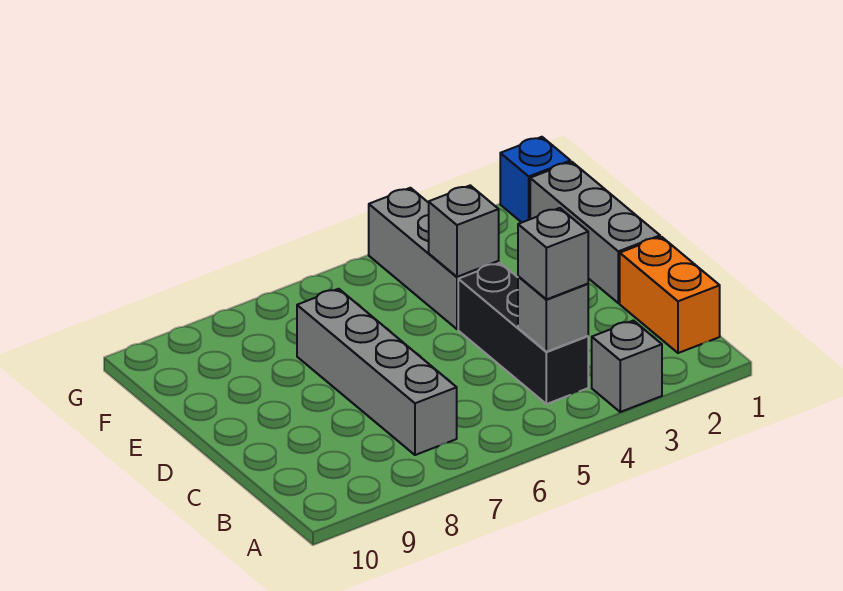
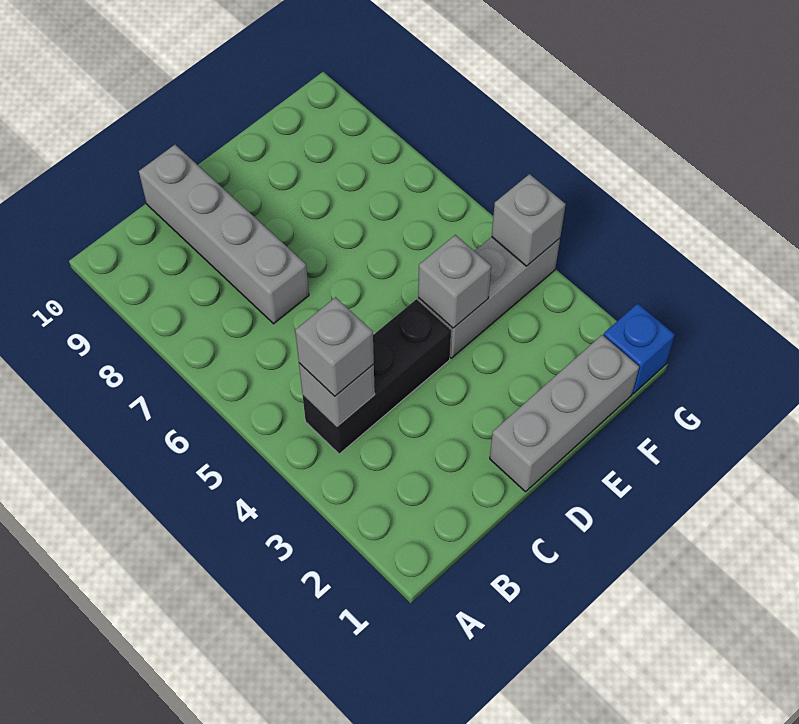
grey 1x1 brick [592,321,662,412] -> grey 1x1 brick moved to [492,174,566,266]
orange 1x2 brick [620,237,720,353] -> none
grey 1x4 brick [297,289,457,455] -> grey 1x4 brick turned to [139,145,309,324]

